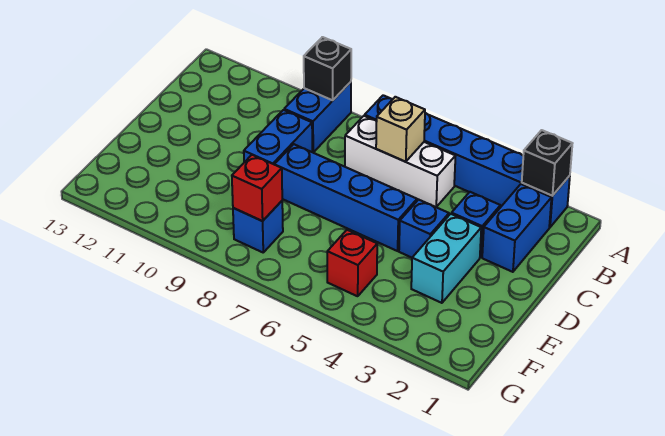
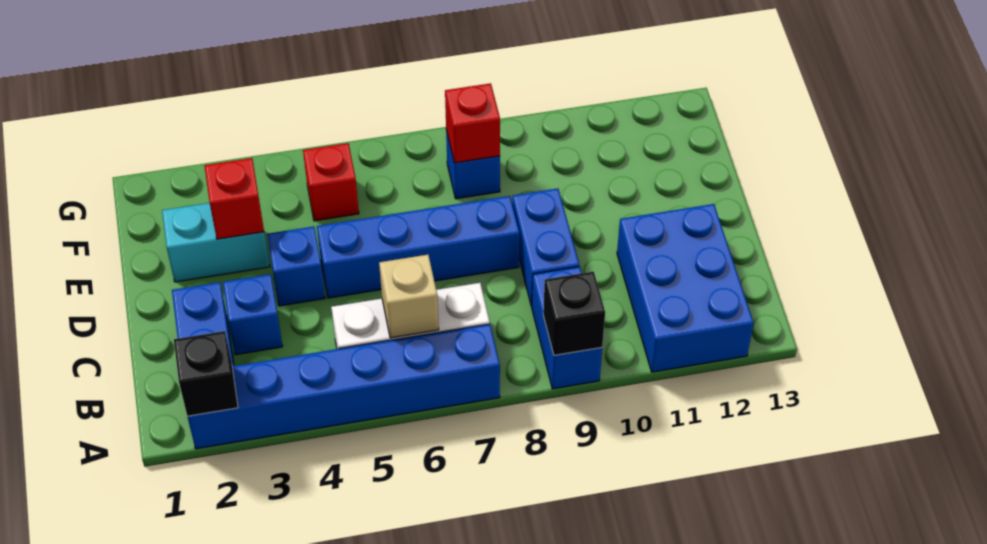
none -> blue 2x3 brick [617,204,754,372]
cyan 1x2 brick [411,214,481,303] -> cyan 1x2 brick turned to [162,203,270,282]
none -> red 1x1 brick [204,158,264,239]

